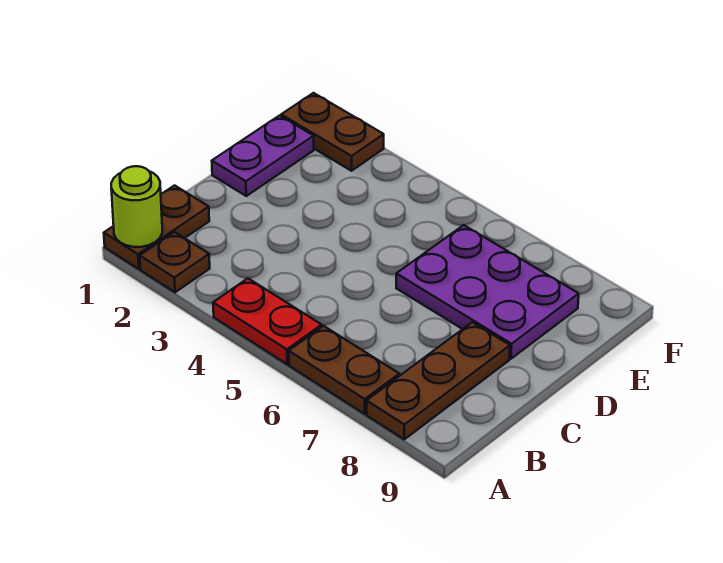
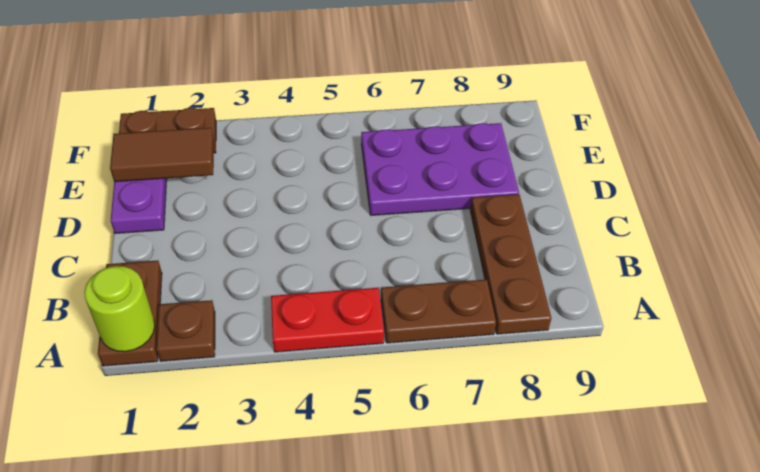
none -> brown 1x2 tile [110,128,214,182]

